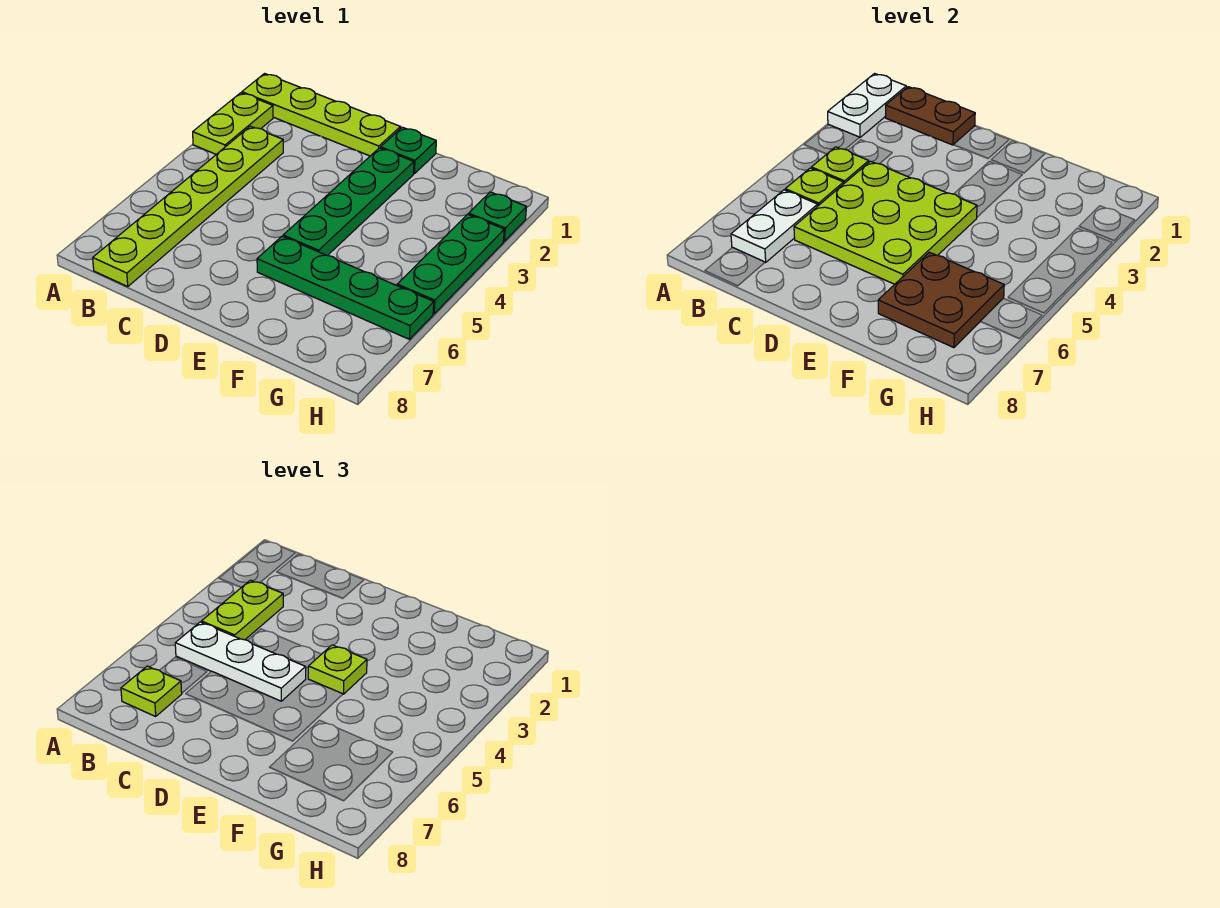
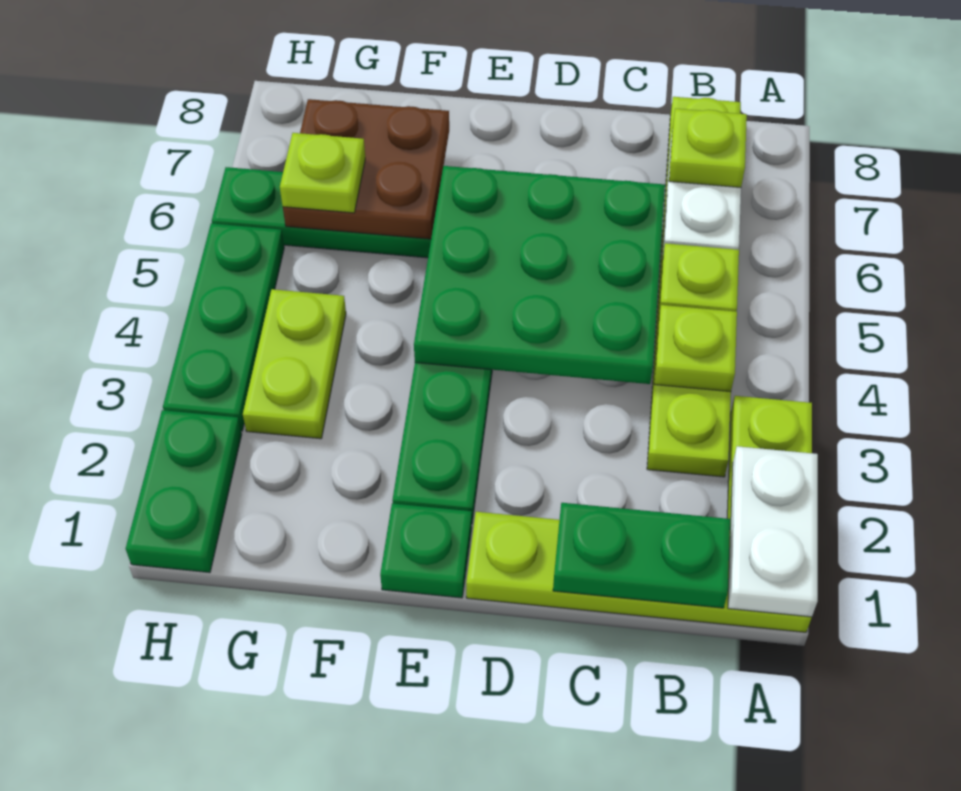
brown 1x2 plate [885,87,975,145] -> green 1x2 plate [553,503,730,608]
lime 1x2 plate [201,580,283,640] -> lime 1x2 plate moved to [243,289,346,439]
white 1x3 plate [175,622,306,701] -> none
lime 3x3 plate [794,161,977,284] -> green 3x3 plate [414,166,665,384]
lime 1x1 plate [308,645,367,694] -> lime 1x1 plate moved to [280,133,365,213]
green 1x1 plate [469,192,527,241] -> green 1x2 plate [126,410,242,573]

